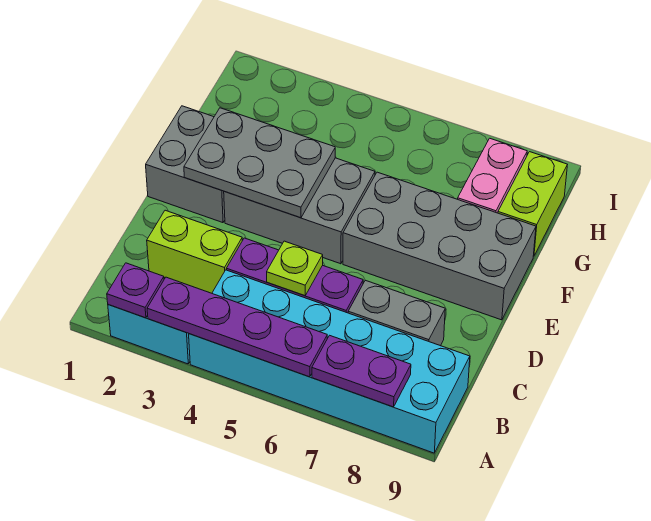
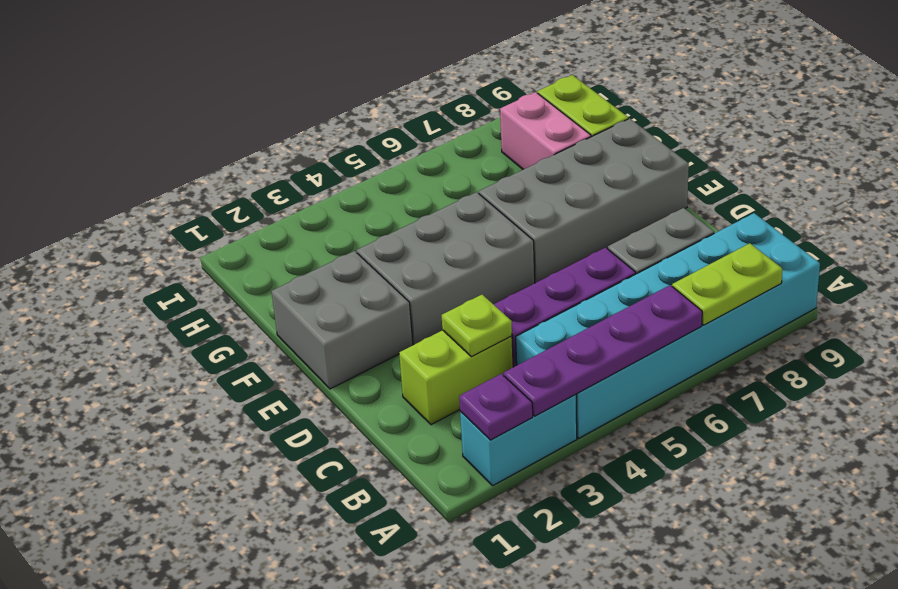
purple 1x2 plate [312,335,411,407] -> lime 1x2 plate [672,243,782,325]
lime 1x1 plate [267,241,323,296] -> lime 1x1 plate moved to [442,295,512,357]
grey 2x3 plate [184,108,335,218] -> none

